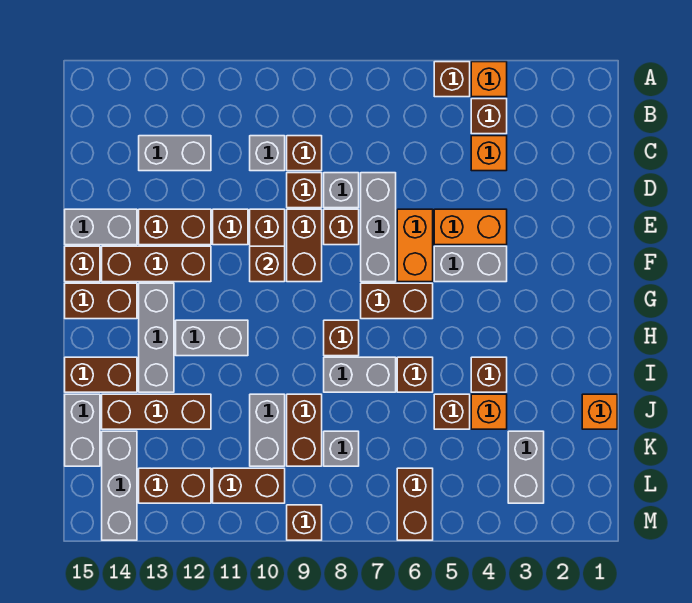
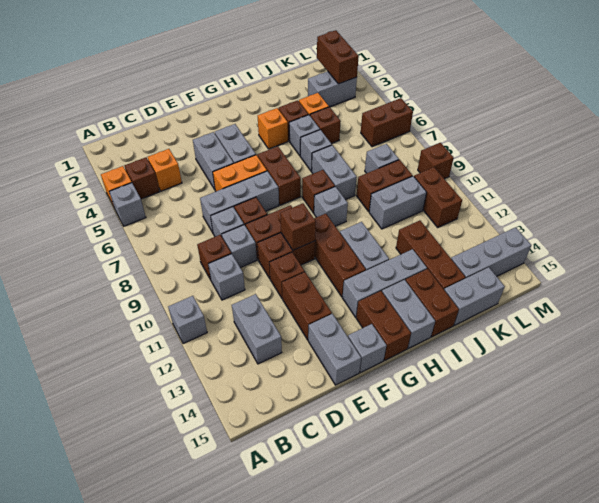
brown 1x1 brick [434,62,470,97] -> grey 1x1 brick [109,183,146,226]
none -> grey 1x1 brick [168,296,207,344]
brown 1x1 brick [287,173,322,208] -> grey 1x1 brick [222,225,257,268]
orange 1x2 brick [434,209,507,245] -> grey 1x2 brick [193,132,234,189]
brown 1x3 brick [102,246,211,282] -> brown 1x3 brick moved to [314,214,366,297]
brown 1x1 brick [65,246,100,282] -> grey 1x1 brick [348,324,386,373]
none -> grey 1x1 brick [314,187,348,226]
none -> grey 1x2 brick [382,280,435,348]
none -> grey 1x1 brick [289,115,320,156]
brown 1x1 brick [397,357,433,392] -> grey 1x1 brick [300,130,332,171]
orange 1x1 brick [582,394,617,429] -> orange 1x1 brick moved to [258,108,288,149]
brown 1x2 brick [139,468,211,503] -> brown 1x2 brick moved to [317,30,359,84]

